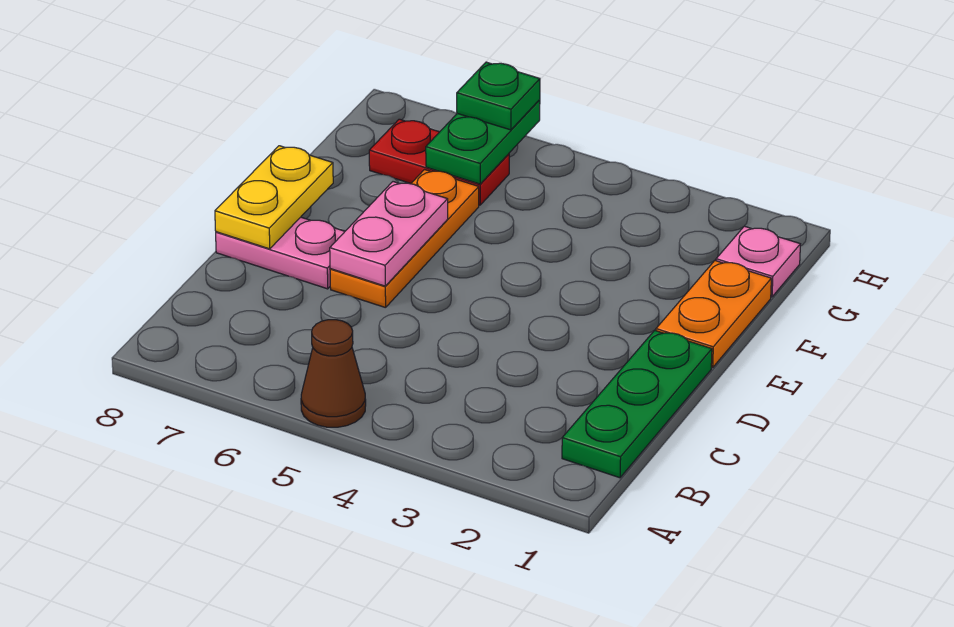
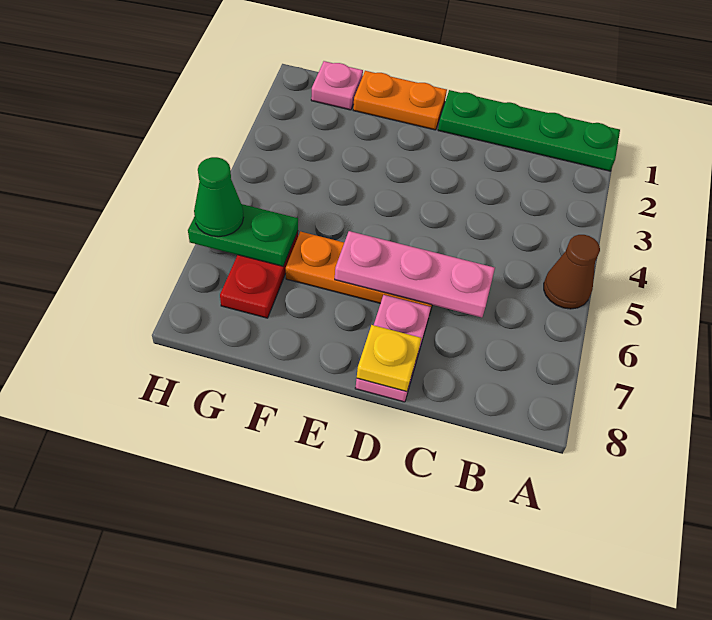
green 1x3 plate [562,330,712,478] -> green 1x4 plate [438,90,620,171]
pink 1x2 plate [330,182,448,286] -> pink 1x3 plate [335,231,495,317]
yellow 1x2 plate [215,146,333,249] -> yellow 1x1 plate [357,325,421,392]
green 1x1 plate [457,62,540,130] -> green 1x1 cone [194,157,243,237]

